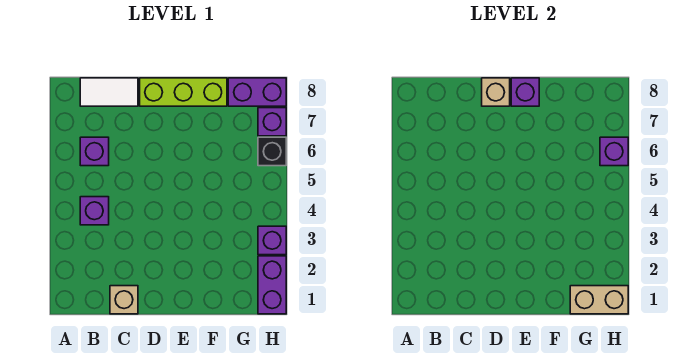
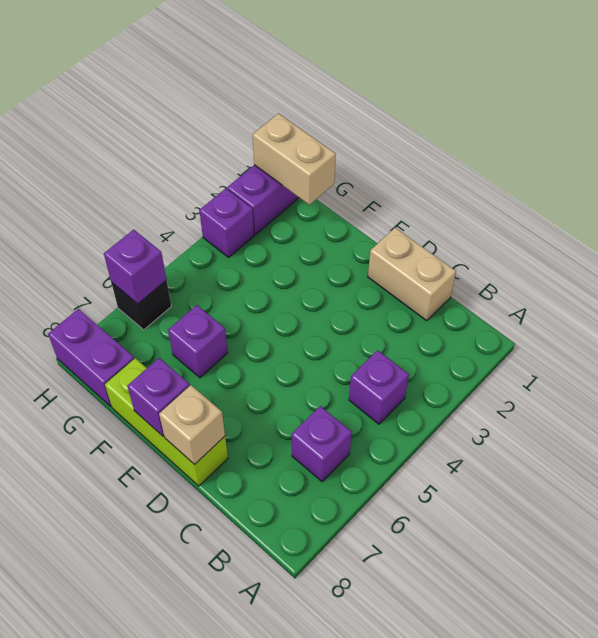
white 1x2 tile [80,78,138,106] -> none
tan 1x1 brick [110,286,138,314] -> tan 1x2 brick [368,228,456,321]
purple 1x1 brick [258,108,286,136] -> purple 1x1 brick moved to [168,305,228,378]

